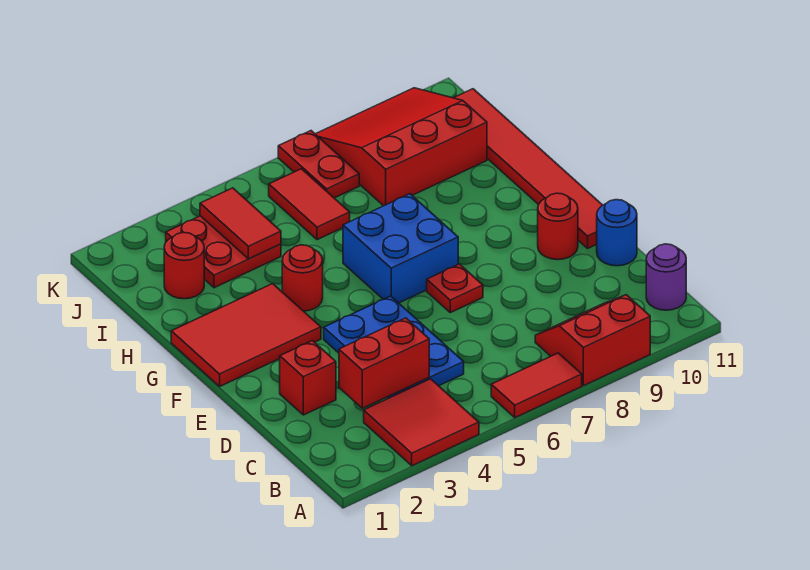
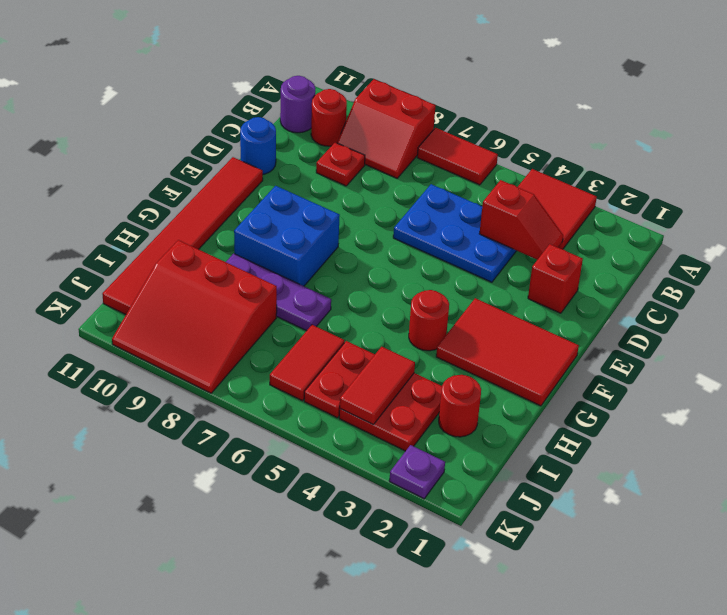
red 1x2 brick [339,318,429,408] -> red 1x2 slope [479,180,563,260]
blue 2x3 plate [324,296,464,398] -> blue 2x3 plate turned to [393,184,516,282]
red 1x1 plate [427,264,483,313] -> red 1x1 plate moved to [316,142,365,186]
red 1x1 round brick [538,193,578,260] -> red 1x1 round brick moved to [311,89,347,146]
blue 2x2 brick [343,194,458,303] -> blue 2x2 brick moved to [234,186,340,286]
none -> purple 1x3 plate [226,254,331,331]
red 1x2 plate [278,131,359,198] -> red 1x2 plate moved to [304,341,375,418]
none -> purple 1x1 plate [389,445,445,499]

